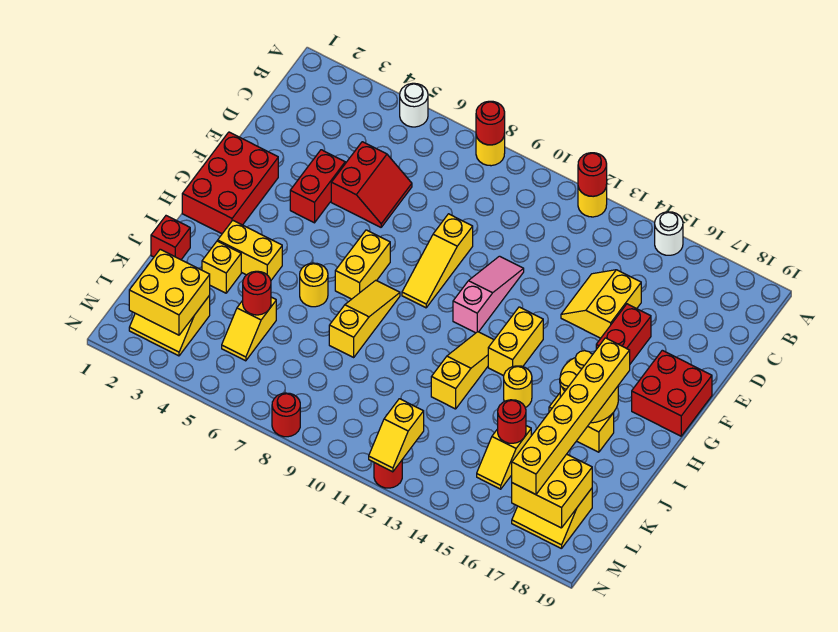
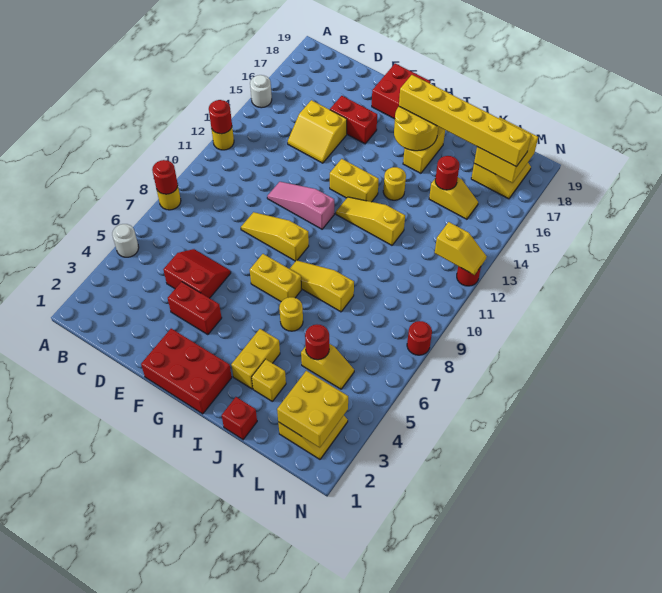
yellow 1x3 slope [402,214,473,308] -> yellow 1x3 slope turned to [241,212,309,261]

